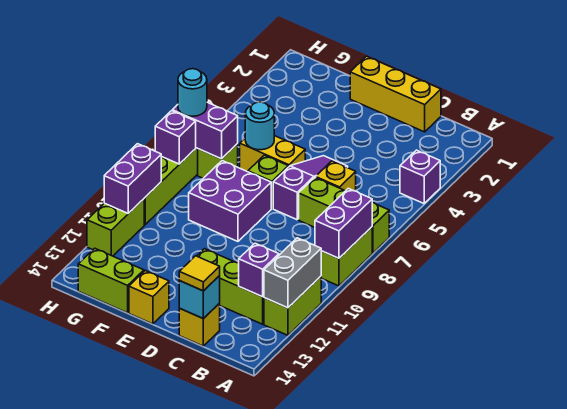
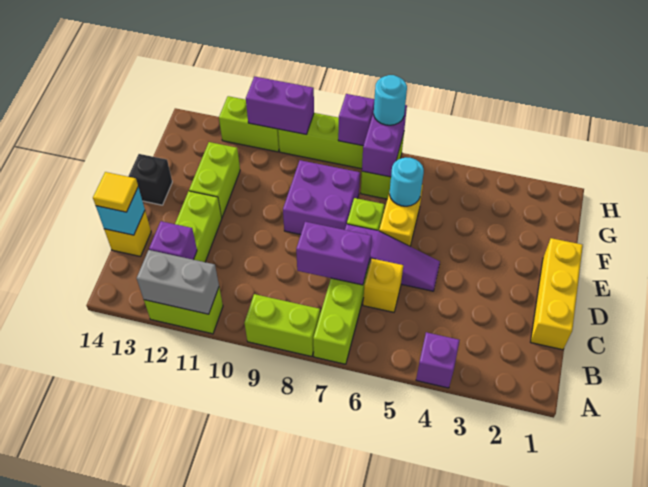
purple 1x2 brick [315,188,372,258] -> purple 1x2 brick moved to [296,222,372,285]
yellow 1x1 brick [129,271,169,324] -> black 1x1 brick [128,154,172,205]
lime 1x2 brick [78,248,144,313] -> lime 1x2 brick moved to [189,142,240,218]

